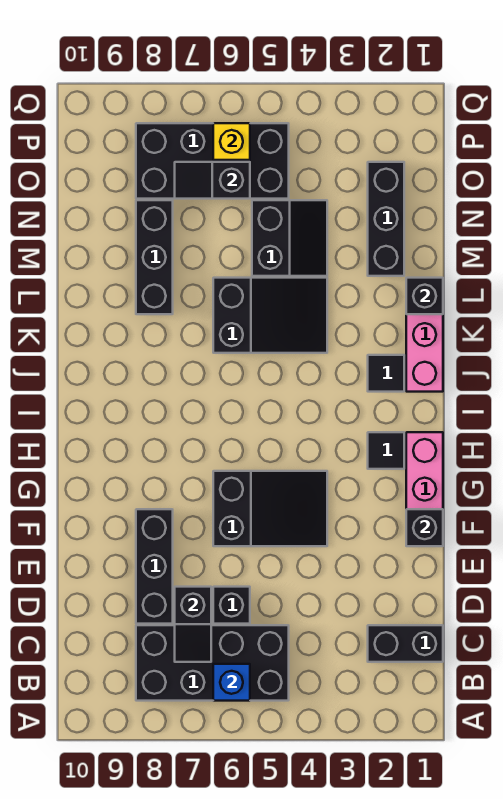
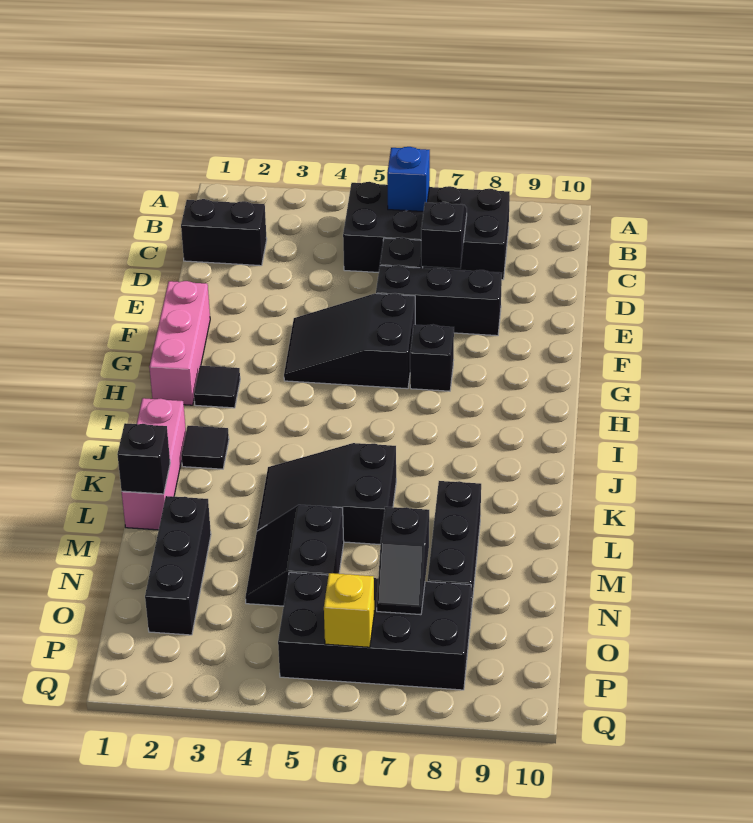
black 1x3 brick [136,509,173,624] -> black 1x3 brick turned to [376,265,502,336]
black 1x1 brick [406,509,443,546] -> black 1x1 brick moved to [410,325,454,391]
black 1x2 slope [175,162,250,199] -> black 1x2 slope turned to [377,507,429,615]

